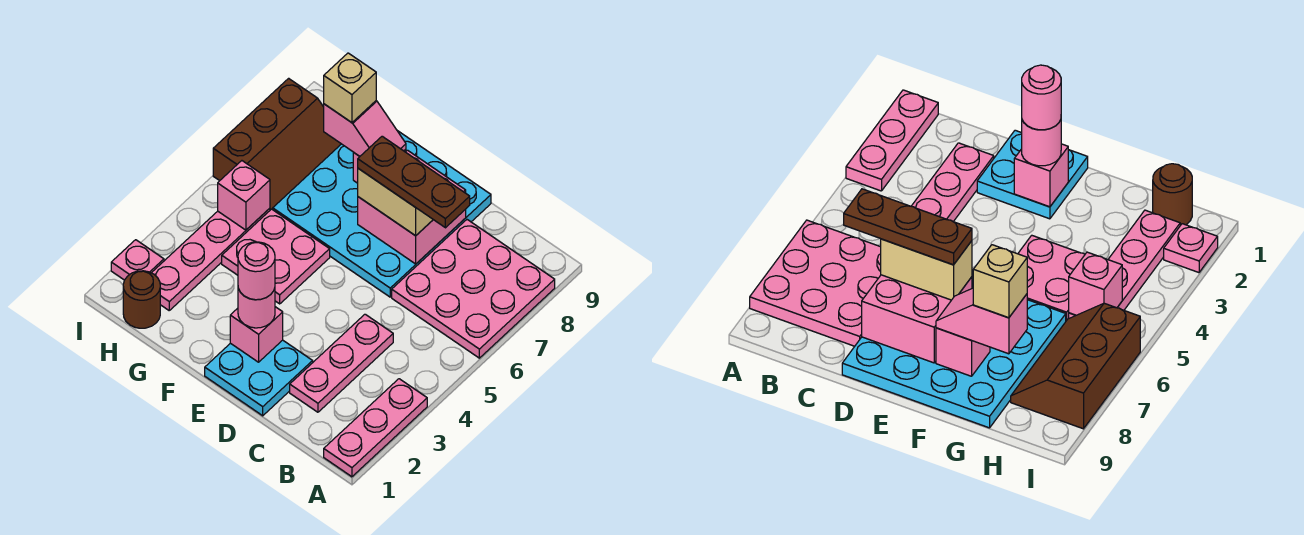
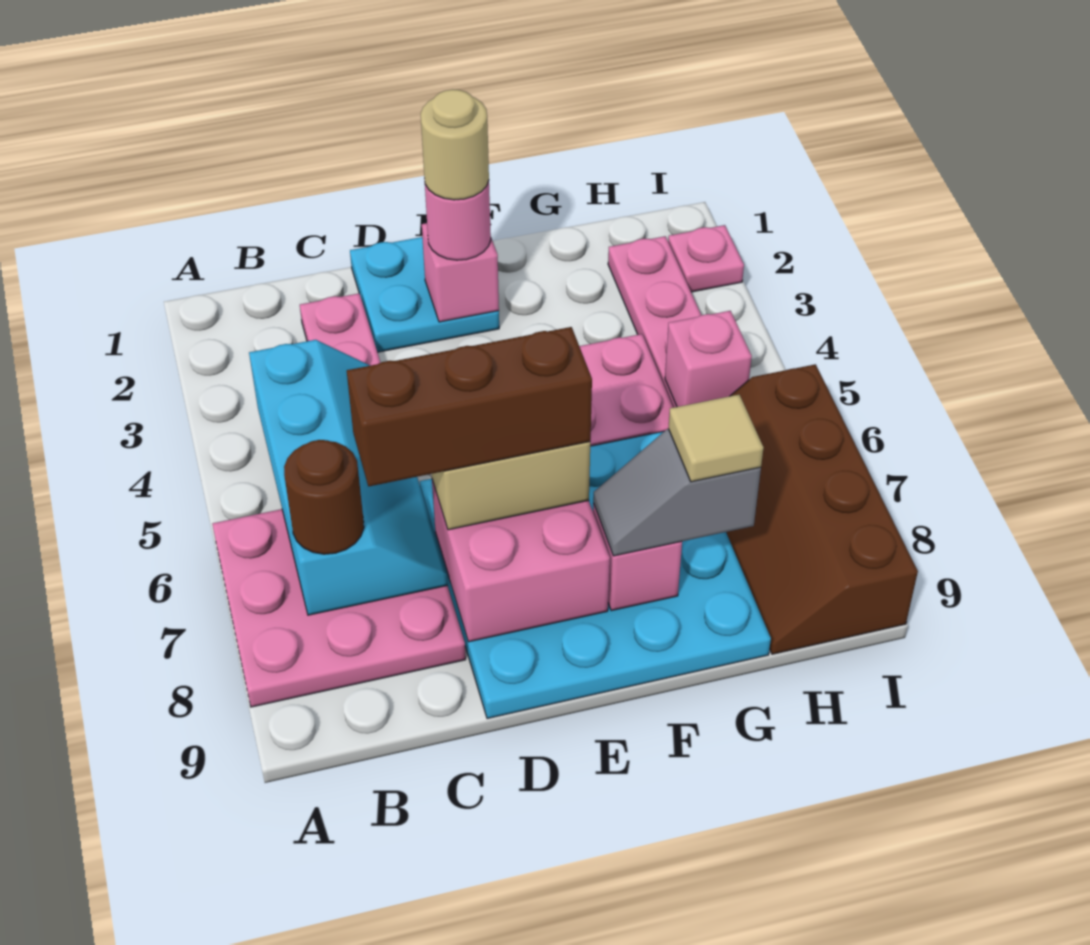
pink 1x3 plate [324,379,427,477] -> none
none -> cyan 2x4 slope [249,340,448,615]
brown 1x3 plate [358,136,470,228] -> brown 1x3 brick [347,327,592,486]
pink 1x1 round brick [238,242,275,300] -> tan 1x1 round brick [421,89,489,200]
pink 1x2 slope [324,101,406,156] -> grey 1x2 slope [593,429,761,556]
tan 1x1 brick [324,53,376,123] -> tan 1x1 tile [668,395,764,482]
brown 1x1 round brick [123,271,160,328] -> brown 1x1 round brick moved to [284,440,364,554]
brown 2x3 slope [213,78,341,210] -> brown 2x4 slope [726,364,918,654]

